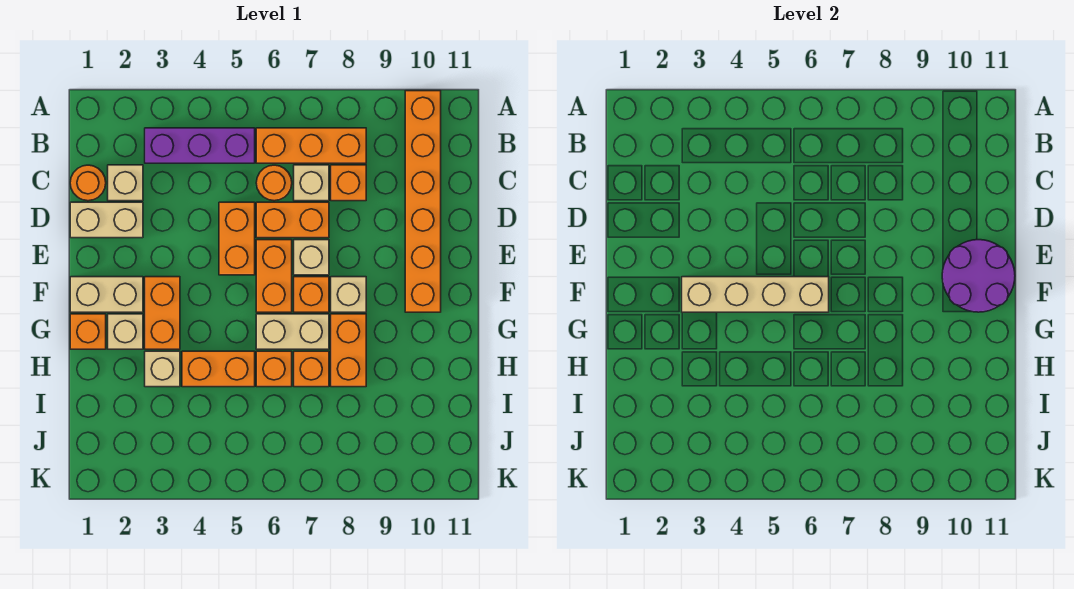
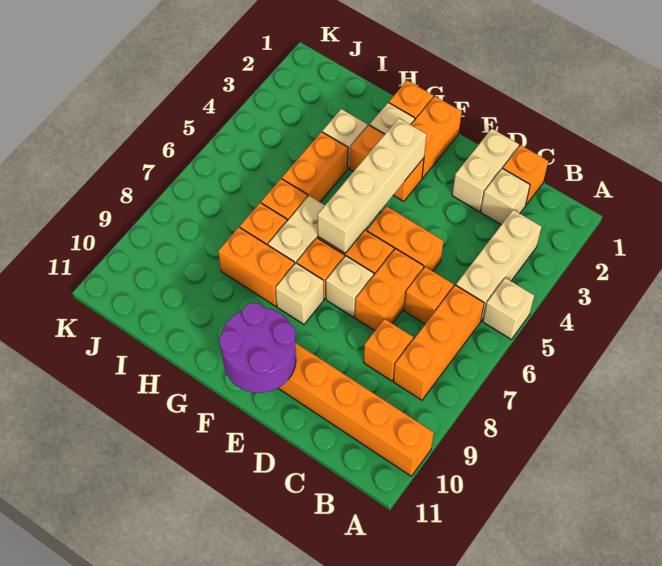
purple 1x3 brick [145,128,255,163] -> tan 1x3 brick [456,210,542,321]
orange 1x1 round brick [70,165,106,201] -> orange 1x1 brick [503,145,548,205]
orange 1x1 round brick [256,165,292,201] -> orange 1x1 brick [404,267,454,324]
tan 1x1 brick [294,165,329,201] -> tan 1x1 brick moved to [483,278,534,339]
tan 1x2 brick [70,277,143,312] -> orange 1x2 brick [411,96,462,178]

